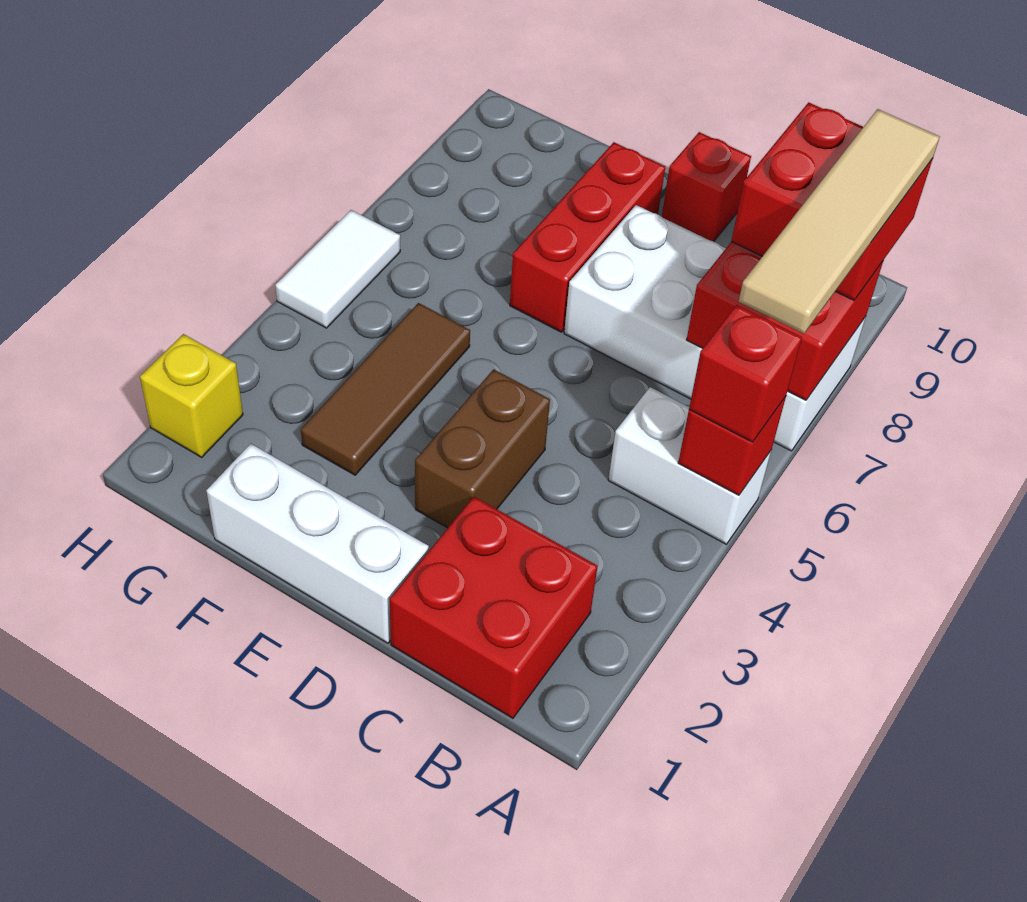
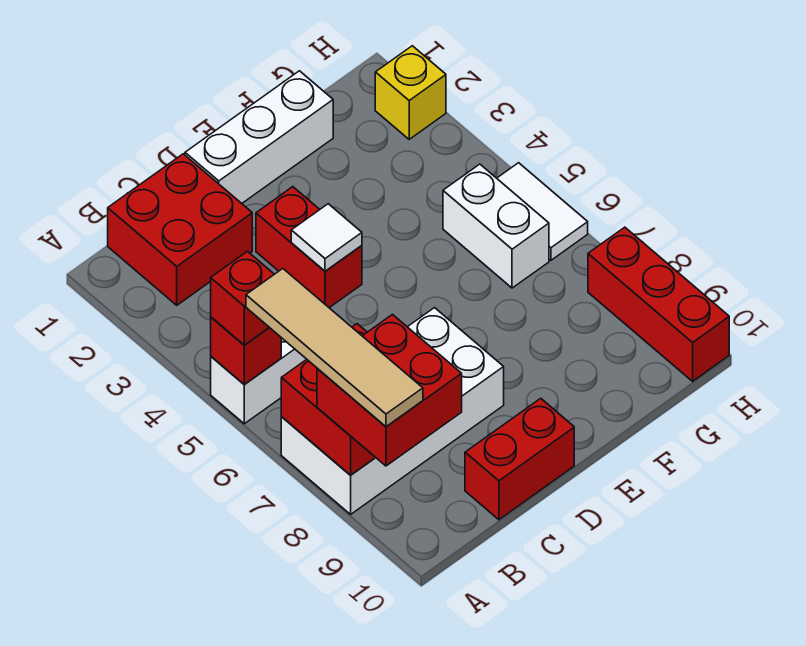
brown 1x2 brick [415,369,550,528] -> red 1x2 brick [256,187,362,308]
none -> white 1x1 tile [291,204,362,271]
red 1x1 brick [662,132,751,241] -> red 1x2 brick [465,398,574,520]
red 1x3 brick [510,142,665,332] -> red 1x3 brick moved to [588,227,729,381]
brown 1x3 tile [301,303,470,475] -> none
none -> white 1x2 brick [443,164,549,288]

